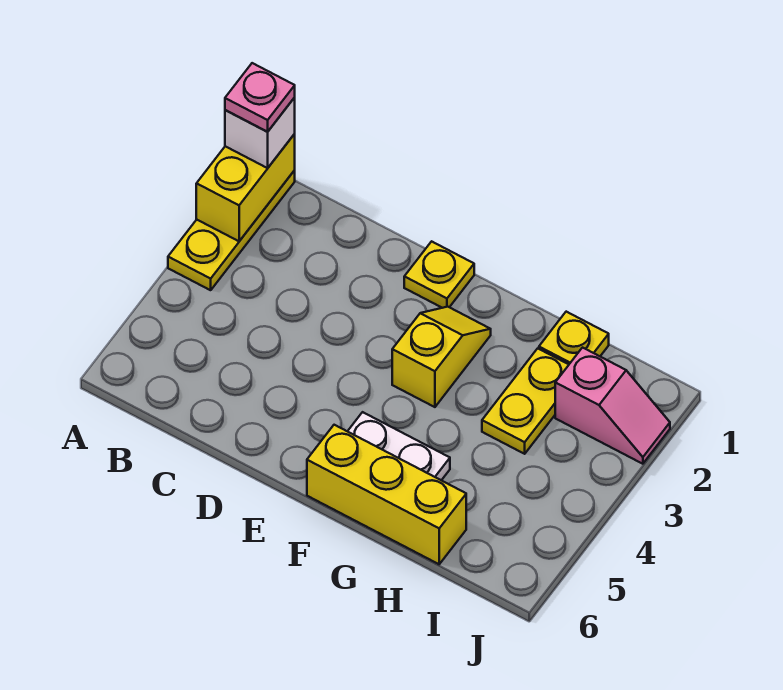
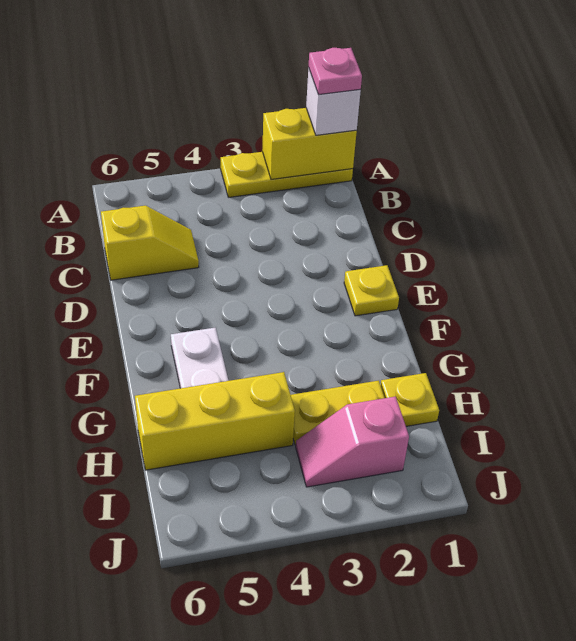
yellow 1x2 slope [392,307,491,407] -> yellow 1x2 slope moved to [101,206,199,280]
yellow 1x3 brick [307,425,466,564] -> yellow 1x3 brick turned to [135,372,295,470]
pink 1x2 slope [555,348,670,464] -> pink 1x2 slope turned to [296,396,409,487]

